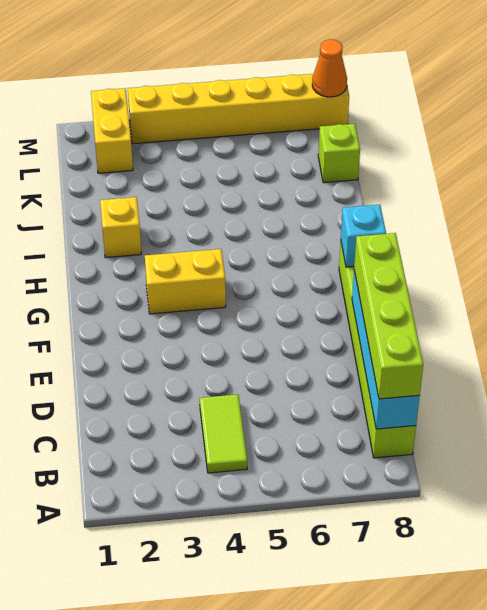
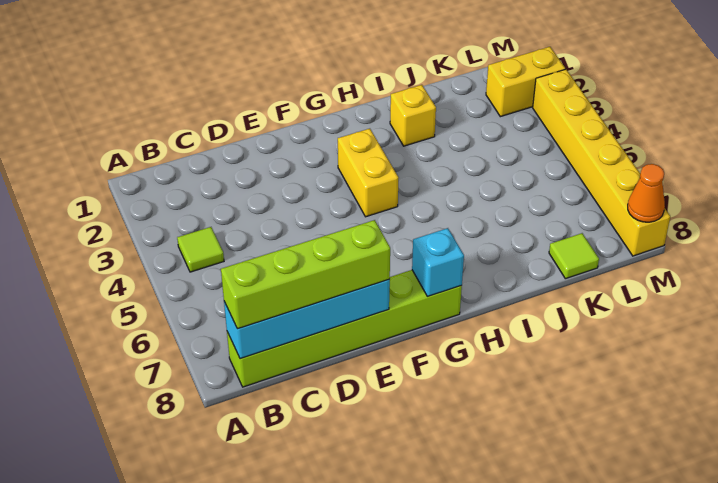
lime 1x2 tile [200,394,247,473] -> lime 1x1 tile [177,227,224,272]
lime 1x1 brick [318,124,360,183] -> lime 1x1 tile [549,233,599,279]

